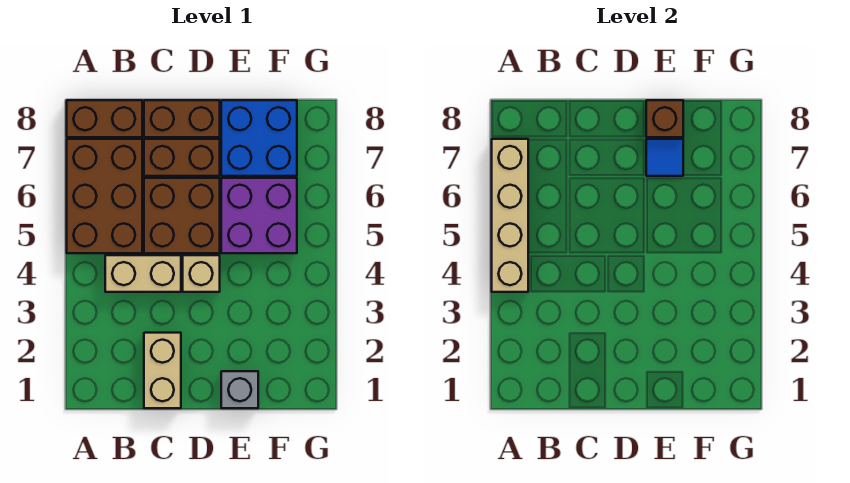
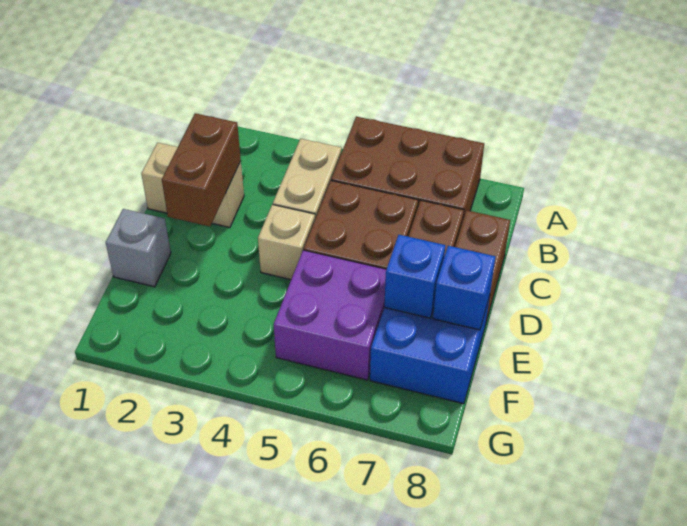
tan 1x4 brick [492,139,528,292] -> none
brown 1x2 brick [67,100,142,137] -> brown 1x2 brick moved to [162,113,241,226]
blue 1x1 tile [646,139,683,176] -> blue 1x1 brick [384,235,445,318]
brown 1x1 brick [646,100,683,137] -> blue 1x1 brick [433,246,495,330]

